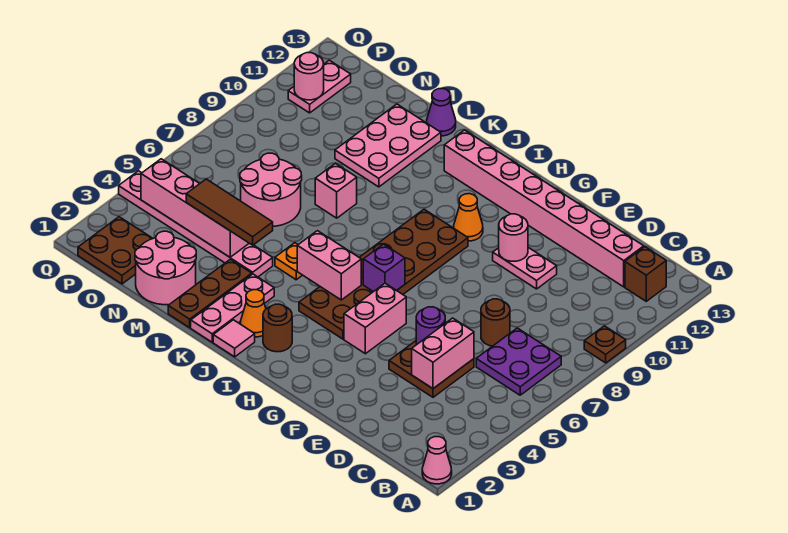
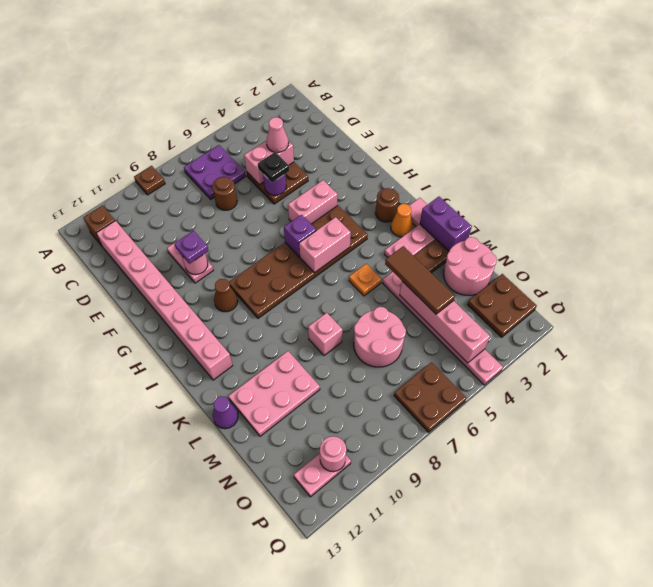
pink 1x1 cone [422,437,452,484] -> pink 1x1 cone moved to [266,117,289,153]
none -> black 1x1 plate [258,152,289,183]
none -> purple 1x1 plate [174,231,209,264]
orange 1x1 cone [454,194,483,241] -> brown 1x1 cone [214,279,238,312]
pink 1x2 brick [297,231,361,300] -> pink 1x2 brick turned to [299,217,351,273]
none -> purple 1x2 brick [420,197,472,251]
none -> brown 2x2 plate [394,362,466,432]

